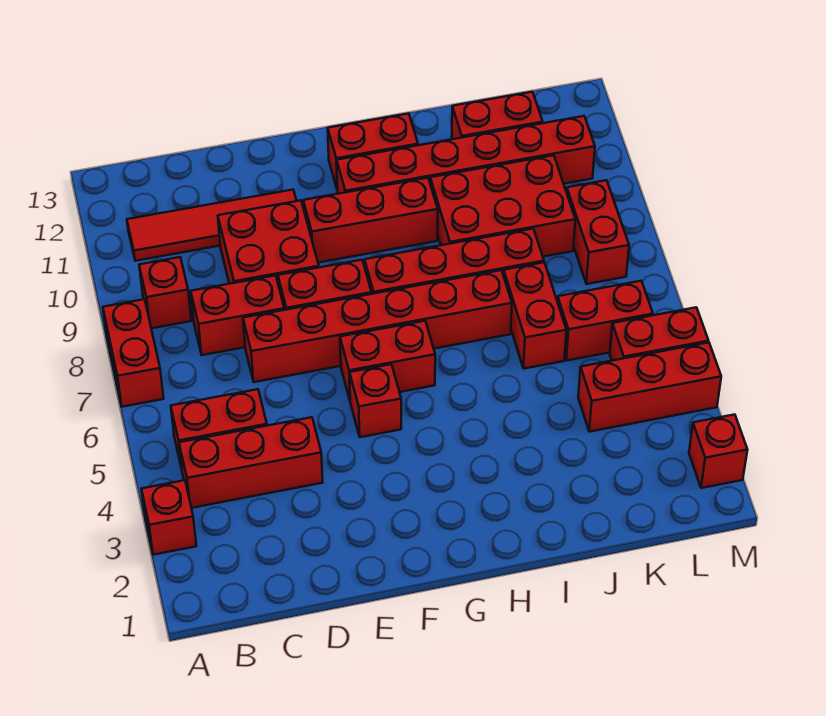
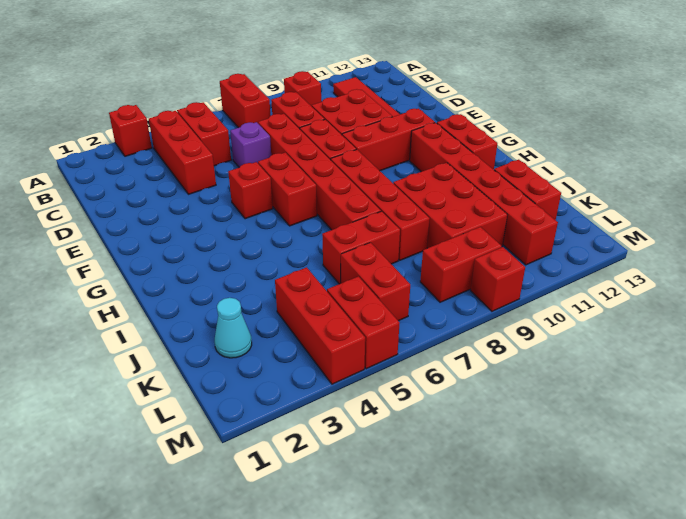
red 1x2 brick [103,299,164,407] -> red 1x2 brick turned to [220,74,271,128]
none -> purple 1x1 brick [230,122,271,168]
red 1x3 brick [303,178,438,263] -> red 1x3 brick turned to [342,109,435,171]
none -> cyan 1x1 cone [215,298,252,358]
red 1x1 brick [689,414,747,488] -> red 1x1 brick moved to [471,247,525,311]

